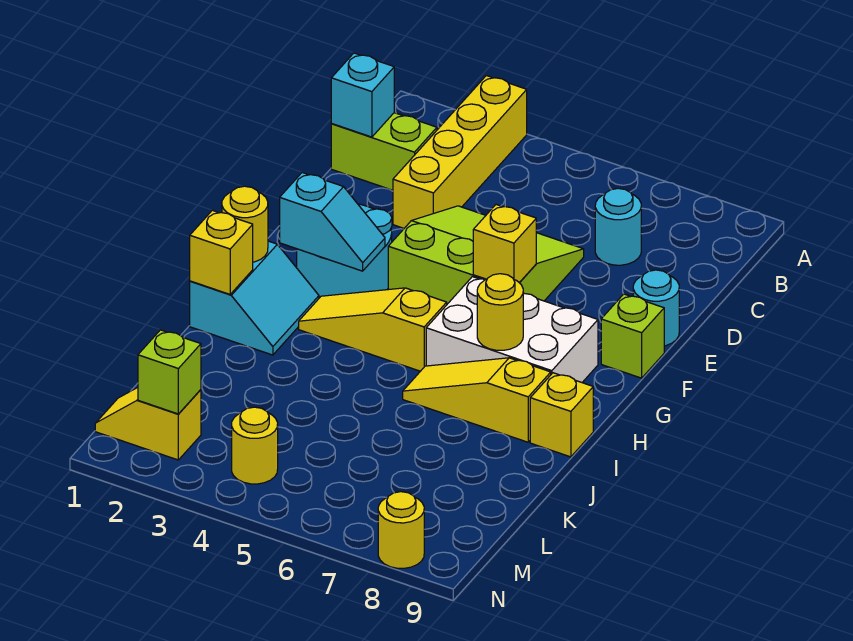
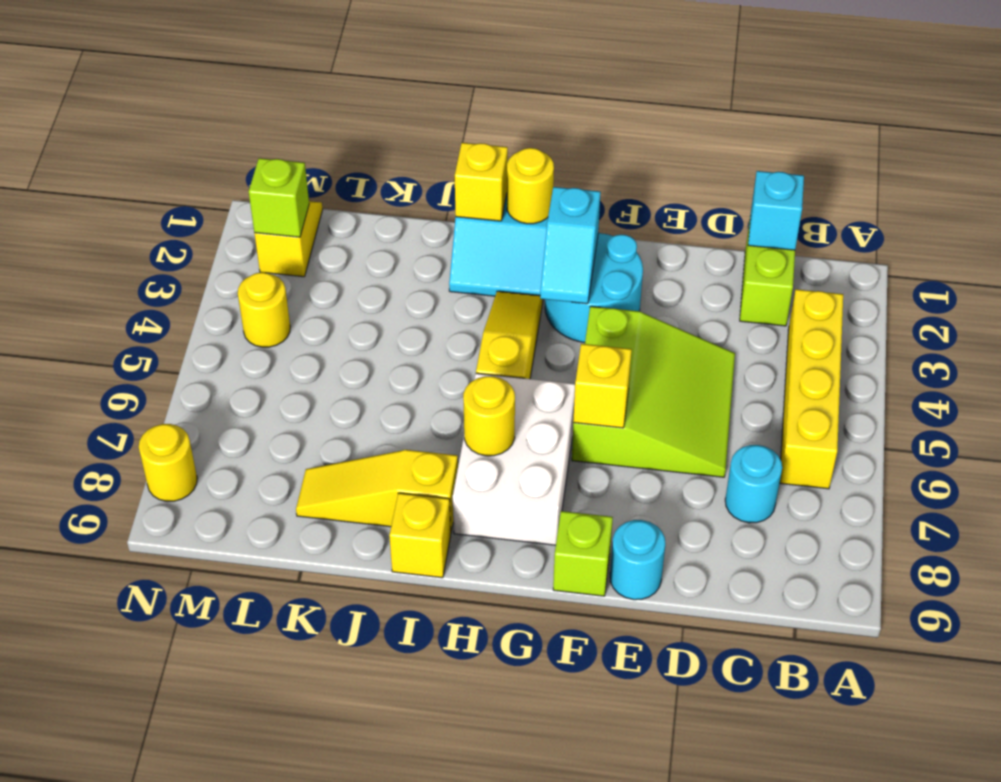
yellow 1x4 brick [393,76,527,228] -> yellow 1x4 brick turned to [780,289,843,489]
yellow 1x3 slope [403,358,551,442] -> yellow 1x3 slope turned to [296,450,458,532]

